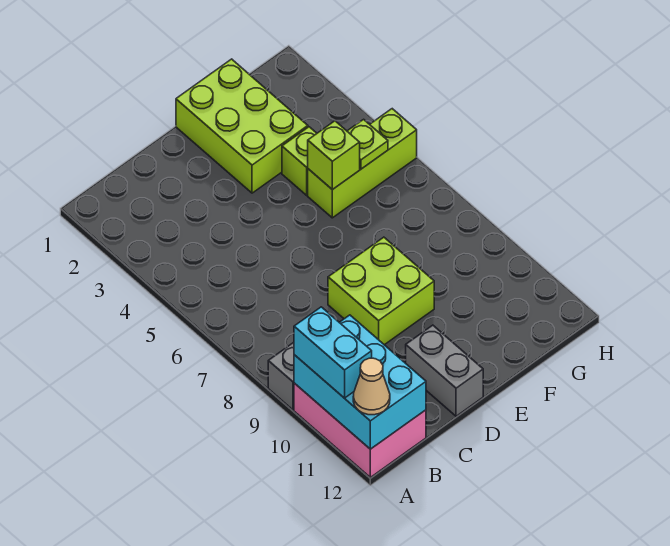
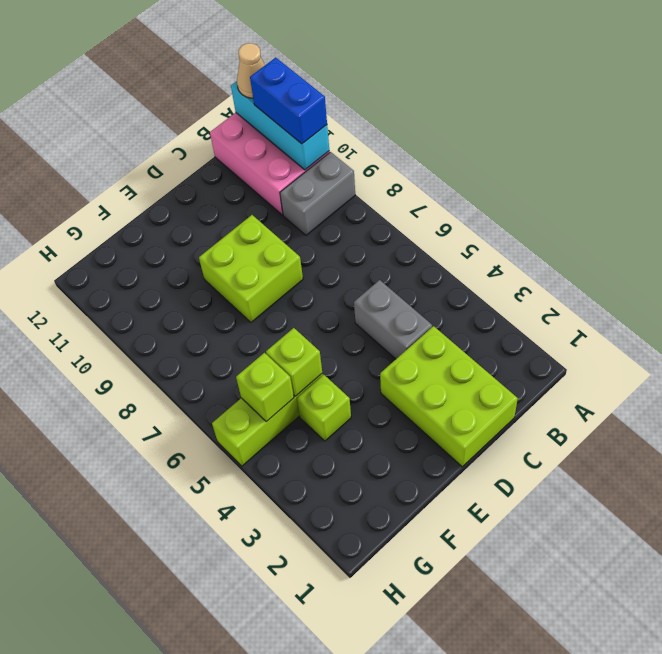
cyan 2x3 brick [294,315,426,449] -> cyan 1x3 brick [231,81,329,170]
cyan 1x2 brick [294,307,372,398] -> blue 1x2 brick [250,57,327,144]
grey 1x2 brick [406,325,483,416] -> grey 1x2 brick moved to [354,280,432,359]
lime 2x3 brick [176,59,308,193] -> lime 2x3 brick moved to [380,326,518,467]
lime 1x1 plate [347,119,388,169] -> lime 1x1 brick [236,353,294,422]

